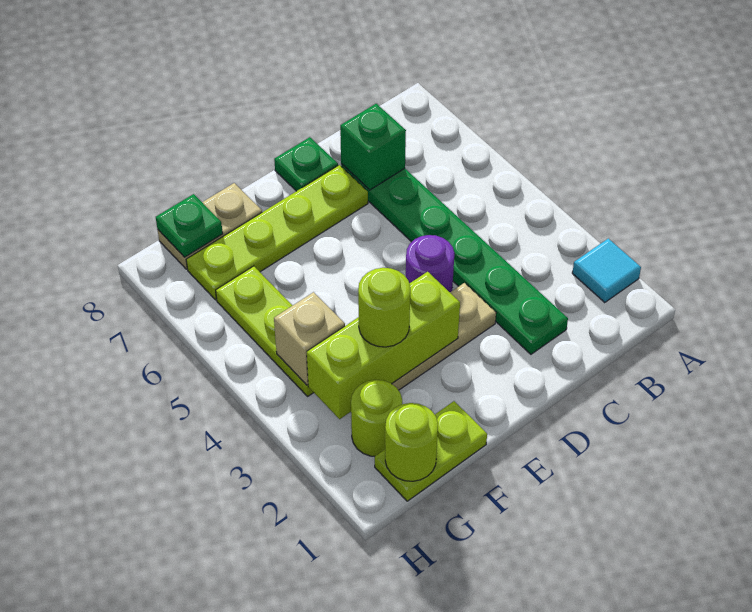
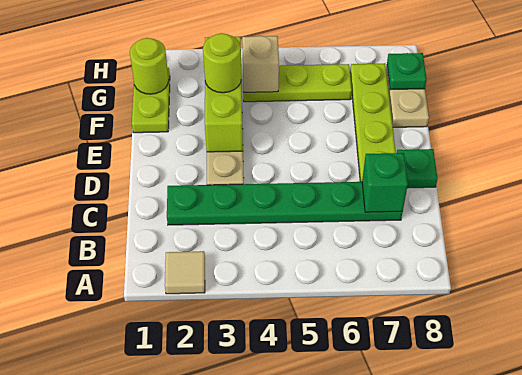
cyan 1x1 tile [572,238,641,303] -> tan 1x1 tile [165,251,205,294]
purple 1x1 round brick [406,235,455,292] -> none
lime 1x1 round brick [351,380,402,457] -> none

